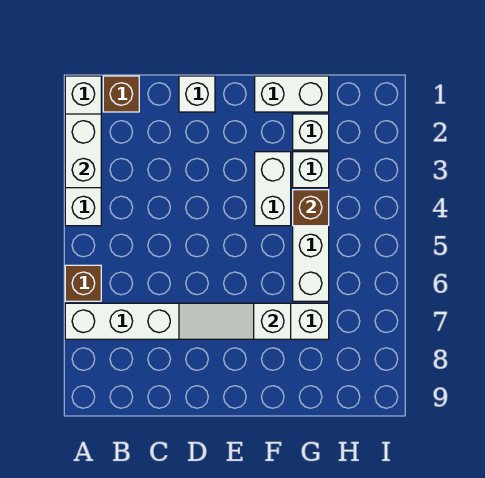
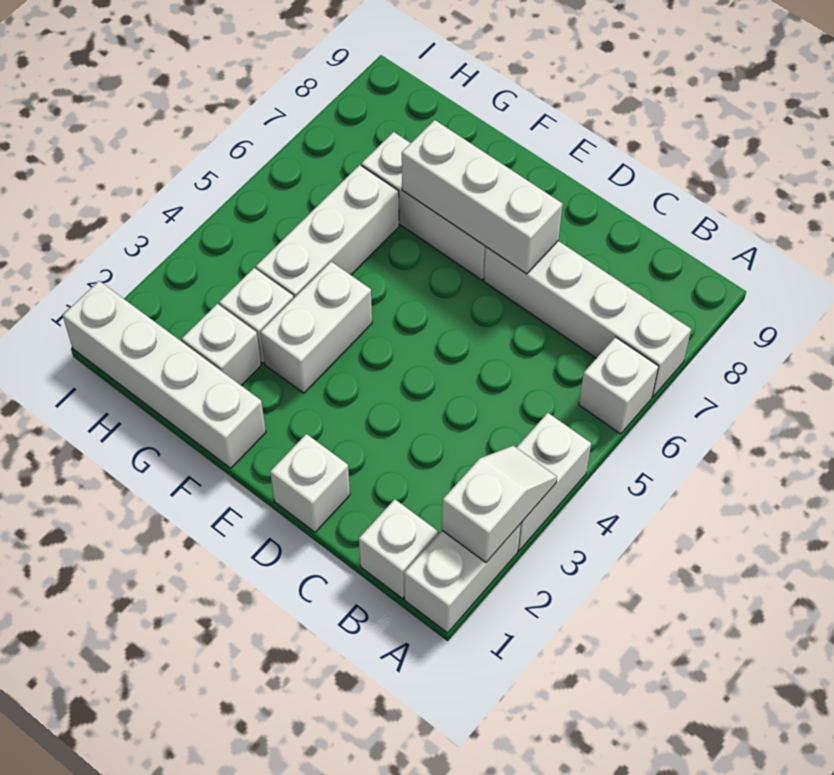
white 1x2 brick [65,114,101,188] -> white 1x2 slope [442,446,557,562]
brown 1x1 brick [65,265,101,301] -> white 1x1 brick [579,337,659,434]
brown 1x1 brick [103,76,139,112] -> white 1x1 brick [359,499,438,599]
white 1x3 slope [179,303,291,339] -> white 1x3 brick [402,120,562,274]
white 1x2 brick [255,76,329,112] -> white 1x4 brick [63,281,266,468]
brown 1x1 brick [293,190,329,226] -> none

